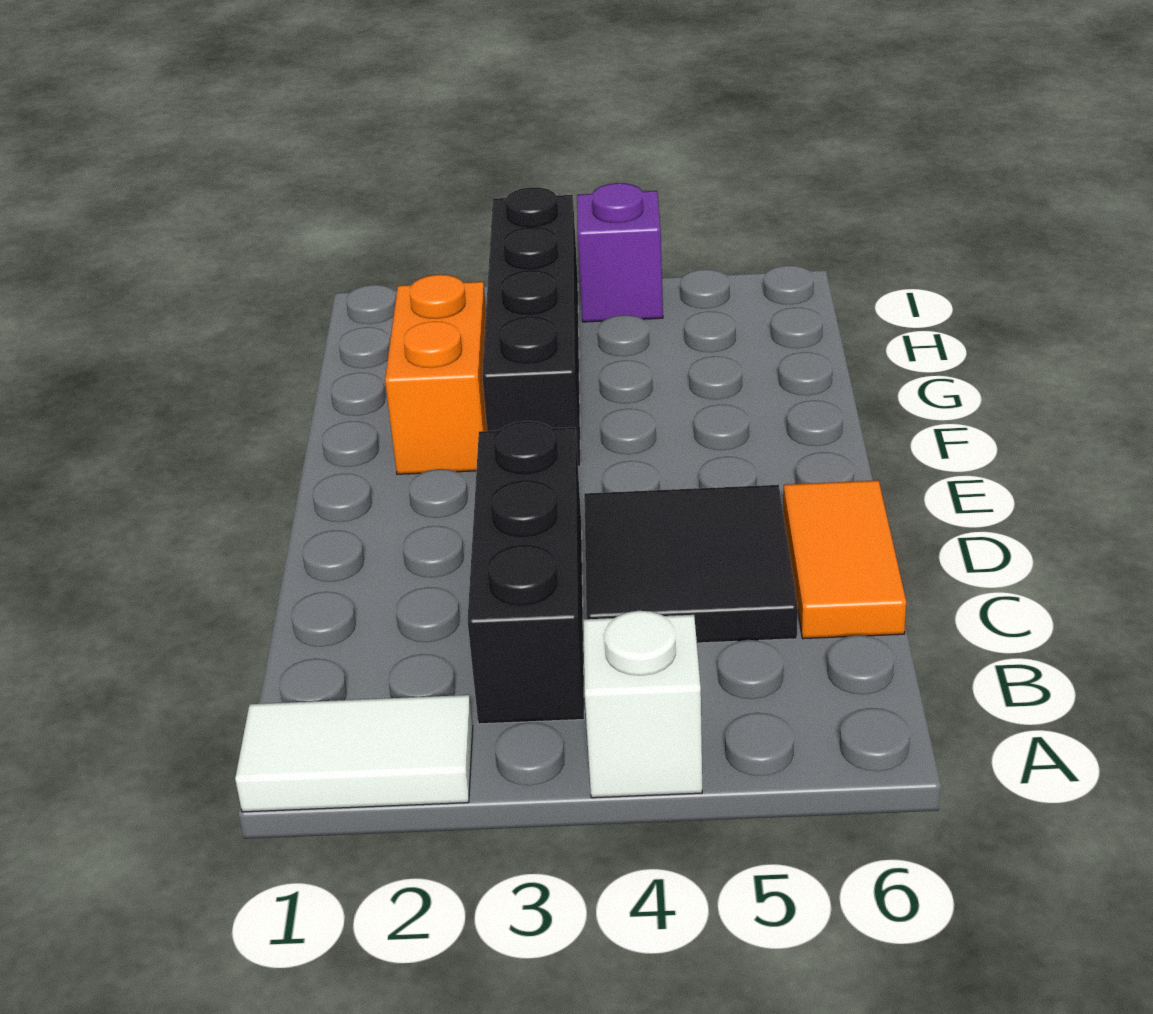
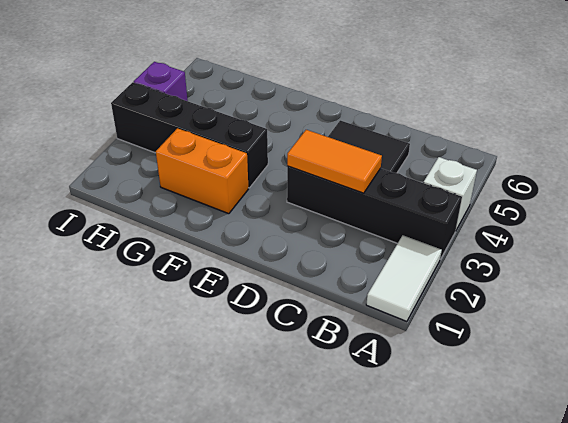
black 1x3 brick [467,421,584,724] -> black 1x4 brick [287,166,462,259]
orange 1x2 tile [783,480,906,639] -> orange 1x2 tile moved to [287,130,382,193]

